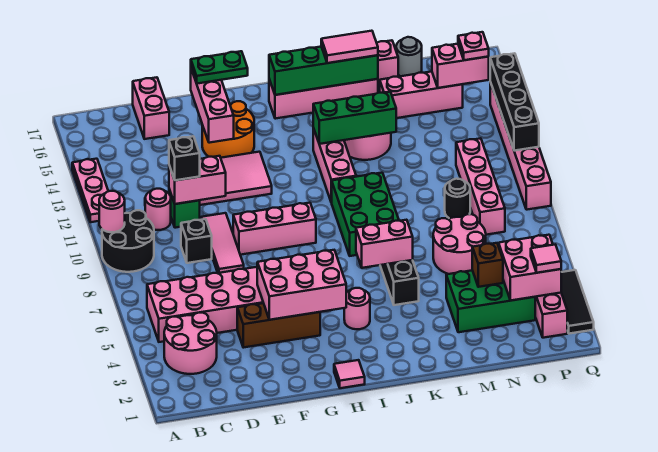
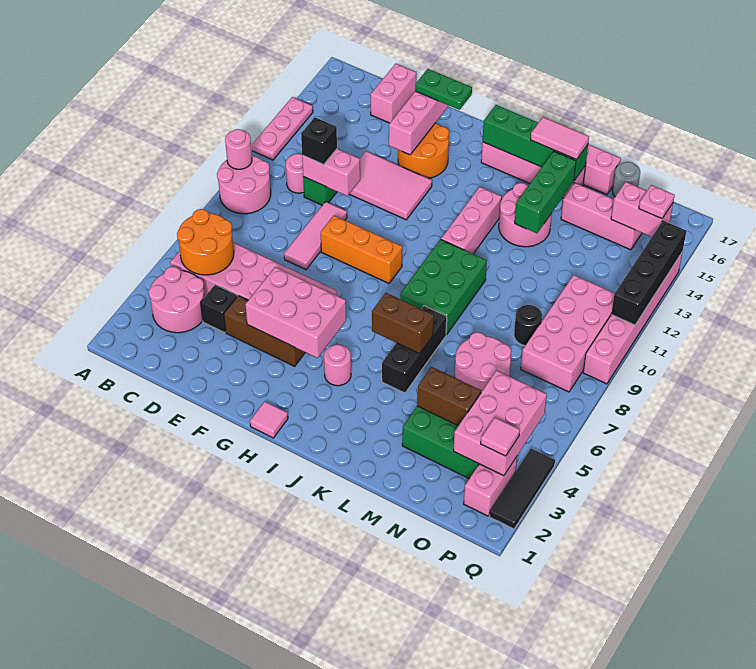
black 2x2 round brick [102,210,154,272] -> pink 2x2 round brick [217,156,271,214]
none -> orange 2x2 round brick [177,209,234,275]
black 1x1 brick [181,219,212,263] -> black 1x1 brick moved to [201,285,237,333]
pink 1x3 brick [233,203,316,255] -> orange 1x3 brick [321,215,402,283]
pink 1x2 brick [356,220,413,268] -> brown 1x2 brick [372,293,434,353]
green 1x3 brick [313,92,396,144] -> green 1x3 brick turned to [515,151,576,233]
brown 1x1 brick [472,243,503,287] -> brown 1x2 brick [417,367,481,426]
pink 2x2 brick [499,235,561,301] -> pink 2x3 brick [453,371,547,476]
pink 1x4 brick [456,138,505,235] -> pink 2x4 brick [521,275,615,392]

